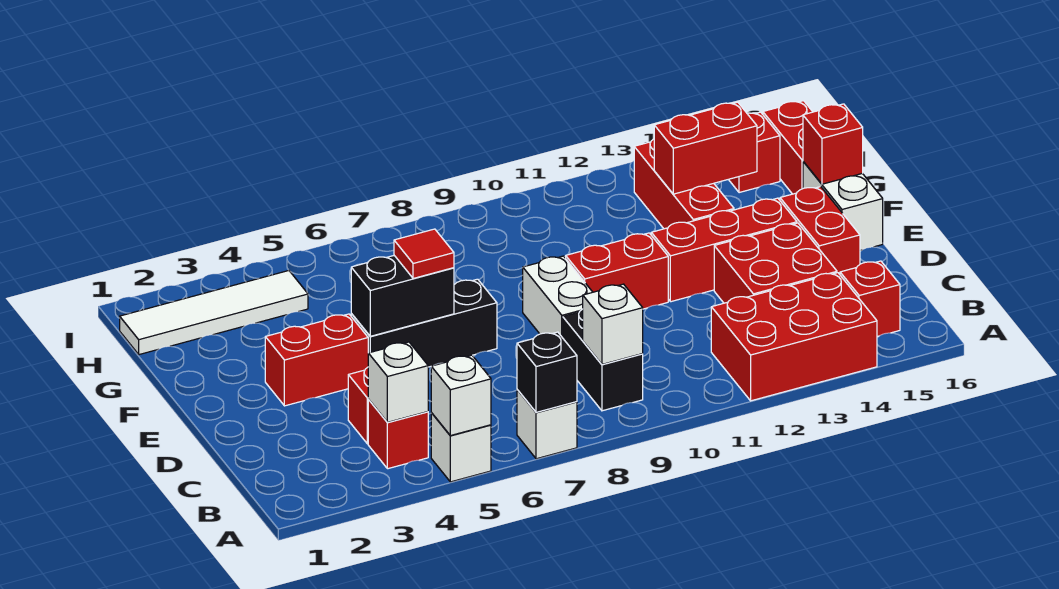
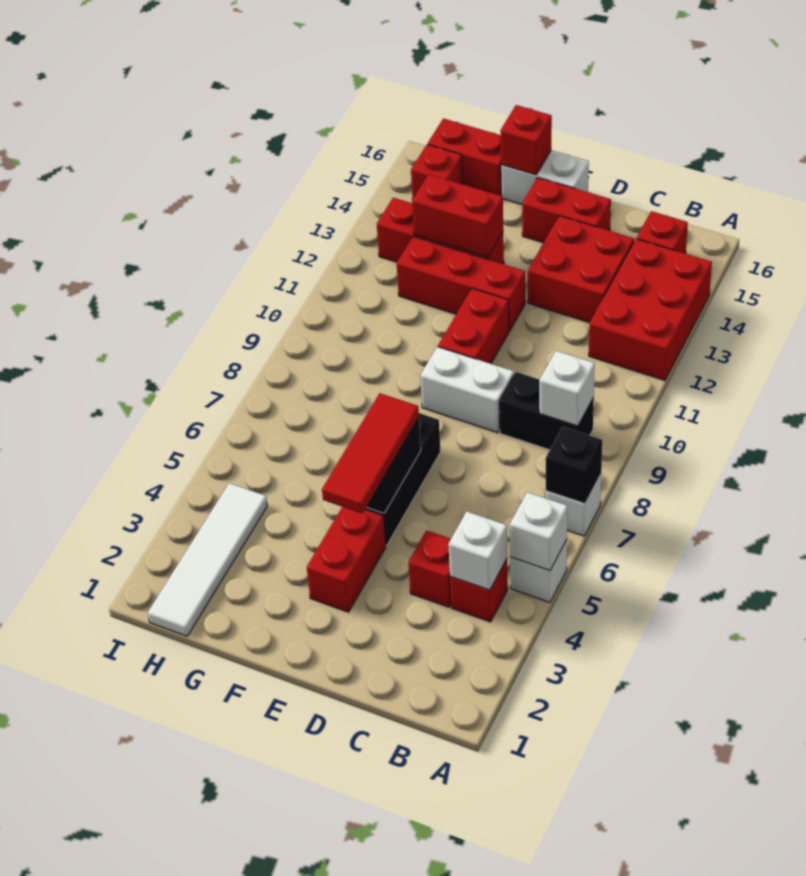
red 1x1 tile [394,229,454,278] -> red 1x3 tile [322,393,419,513]
red 1x3 brick [651,198,797,302] -> red 1x3 brick turned to [397,236,525,331]
red 1x2 brick [654,102,757,194] -> red 1x2 brick turned to [412,174,503,257]

